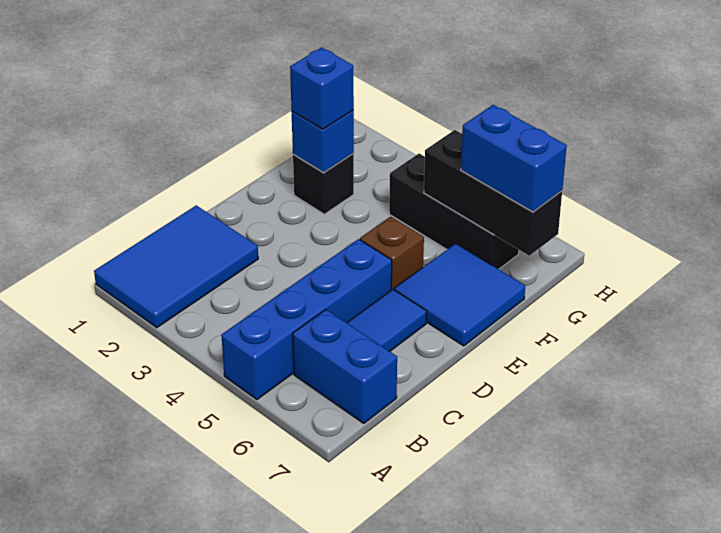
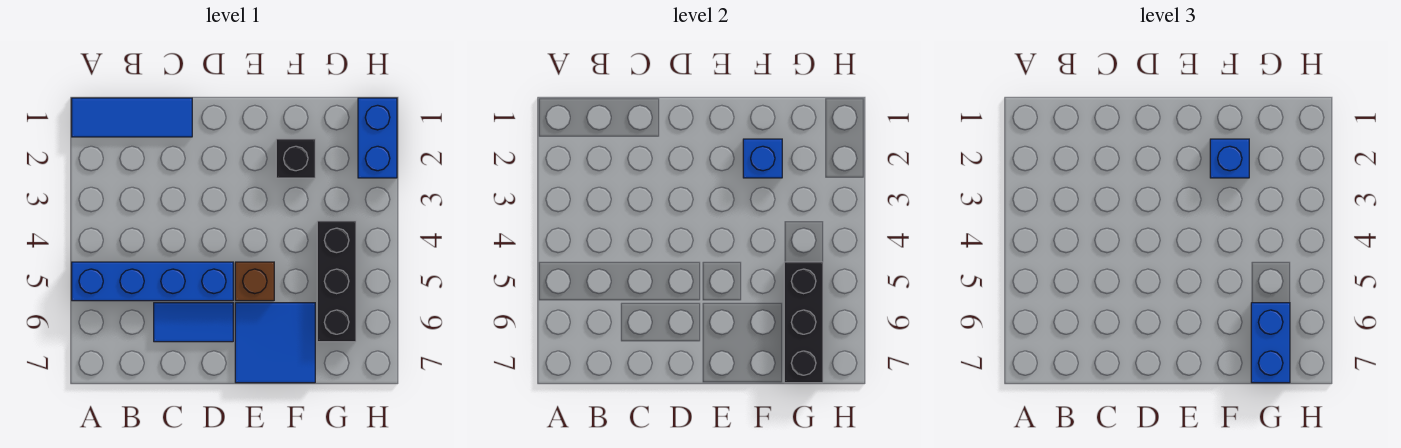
blue 2x3 tile [94,205,258,327] -> blue 1x3 tile [72,98,192,137]
blue 1x2 brick [293,310,397,423] -> blue 1x2 brick moved to [358,98,397,178]

